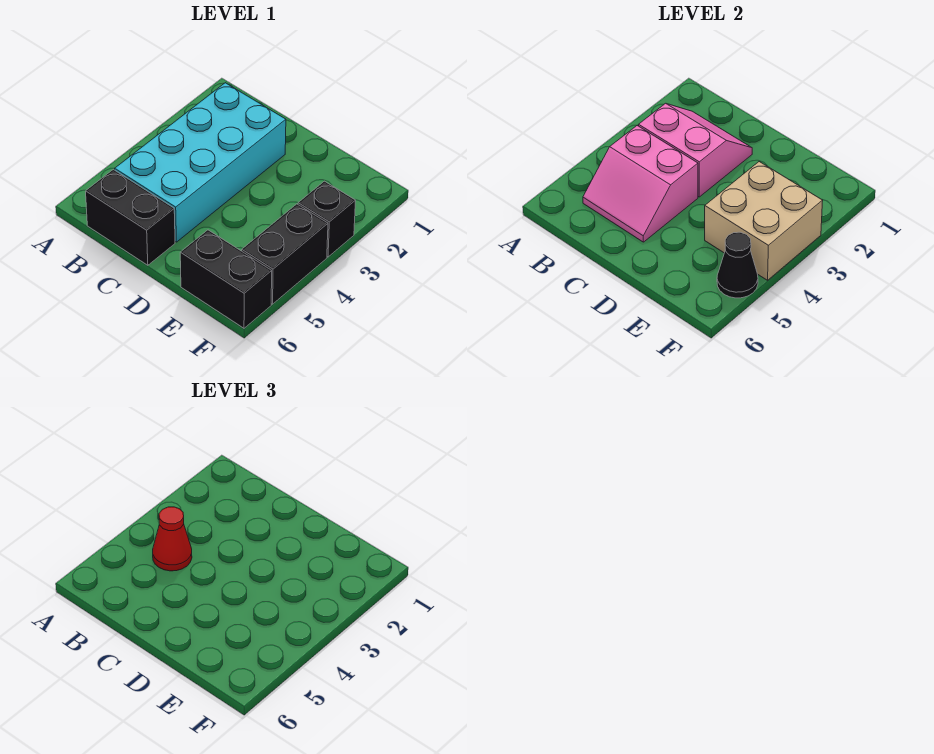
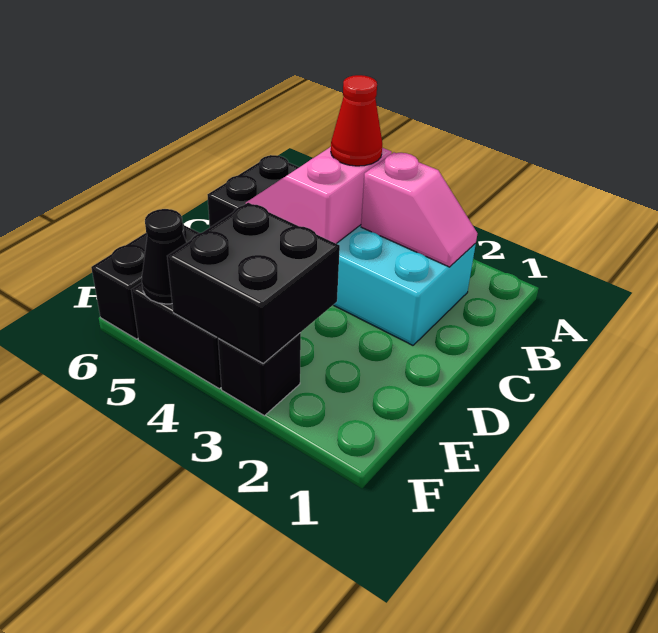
pink 2x2 slope [639,103,752,197] -> pink 1x2 slope [361,152,477,267]
tan 2x2 brick [705,162,823,280] -> black 2x2 brick [167,203,340,364]

